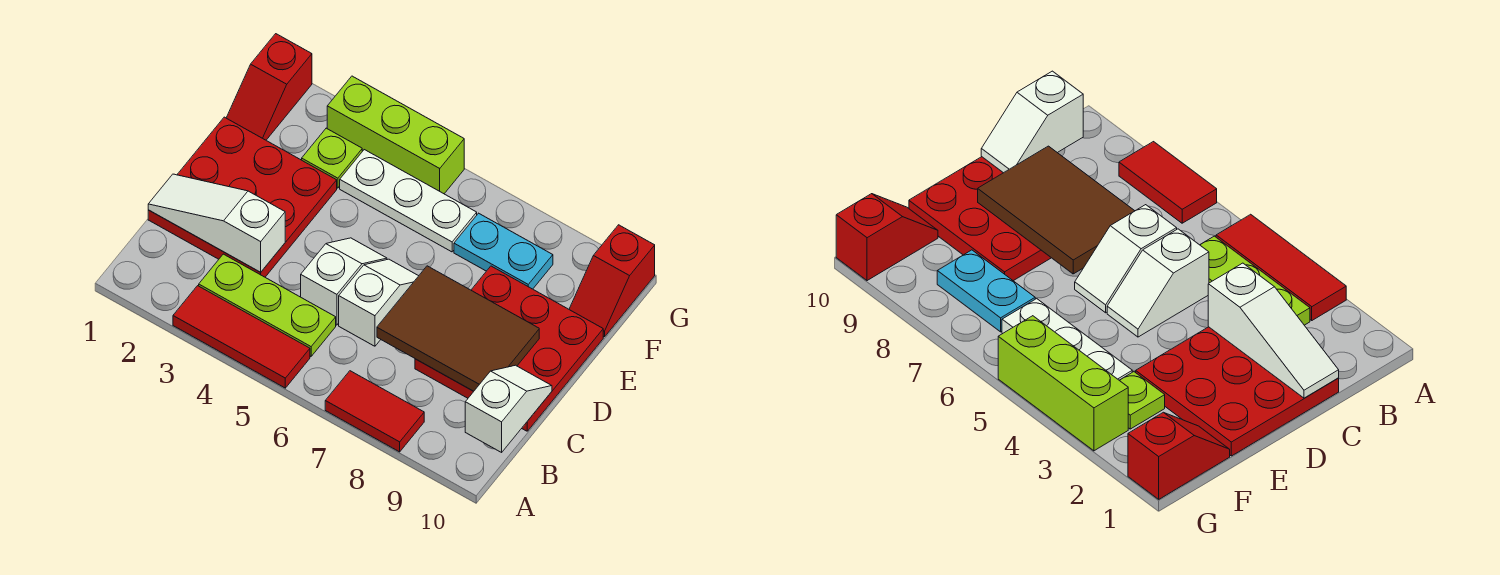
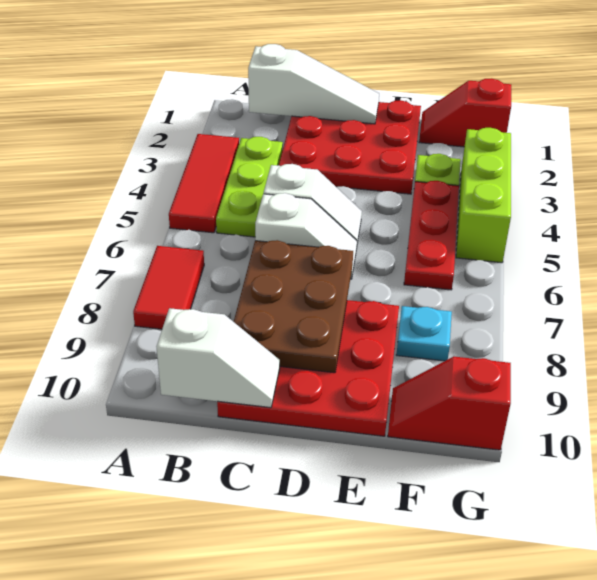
white 1x3 slope [148,174,285,272] -> white 1x3 slope turned to [248,44,379,124]
brown 2x3 tile [377,266,539,391] -> brown 2x3 plate [234,240,353,373]
white 1x3 plate [340,150,477,252] -> red 1x3 plate [404,181,459,290]
cyan 1x2 plate [454,213,553,289] -> cyan 1x1 plate [396,306,452,361]

